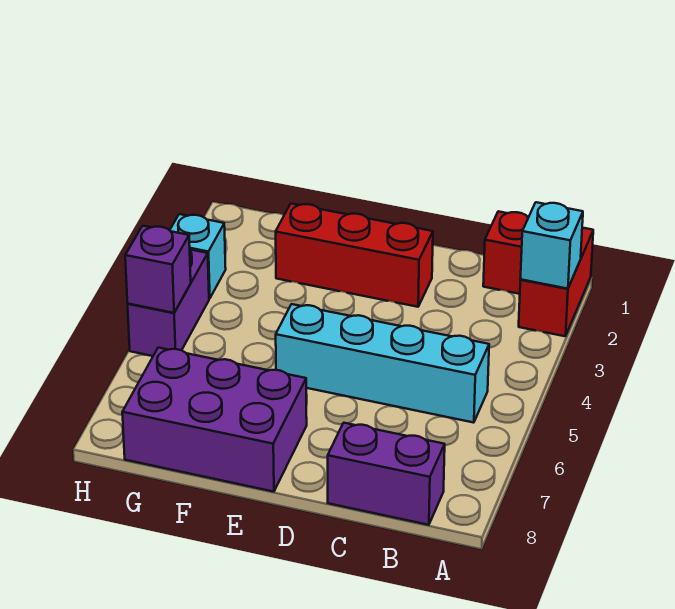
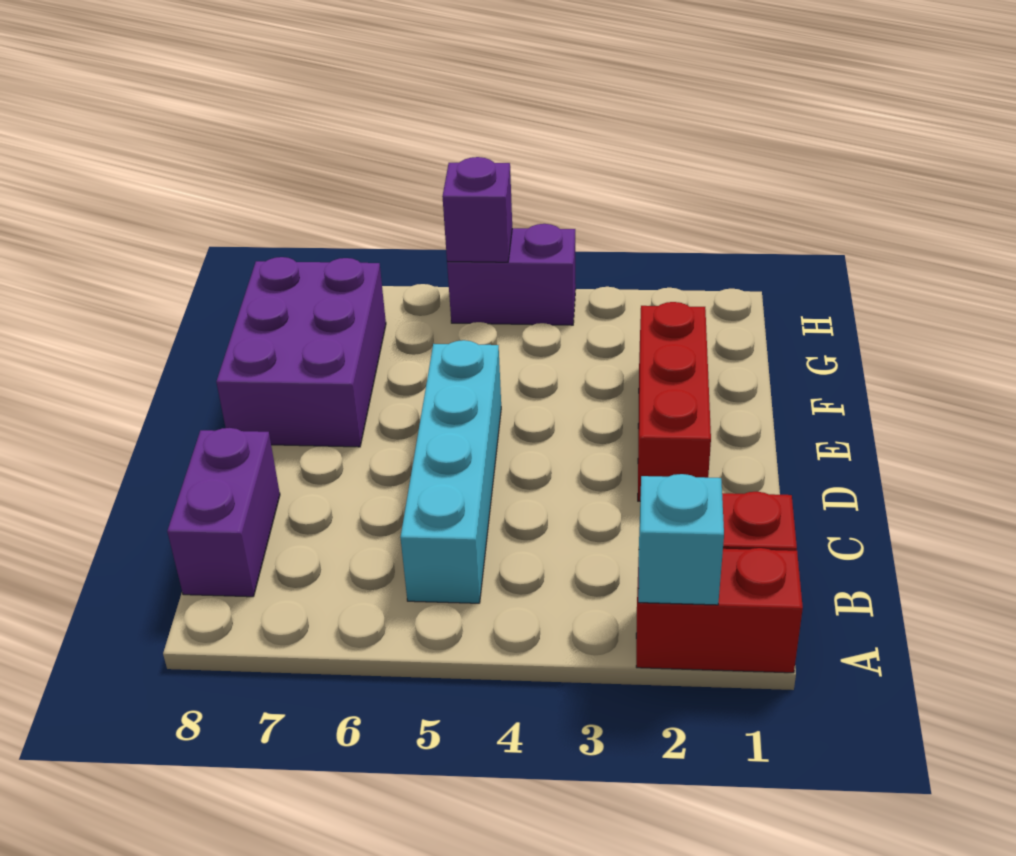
cyan 1x1 brick [170,214,226,299] -> none

